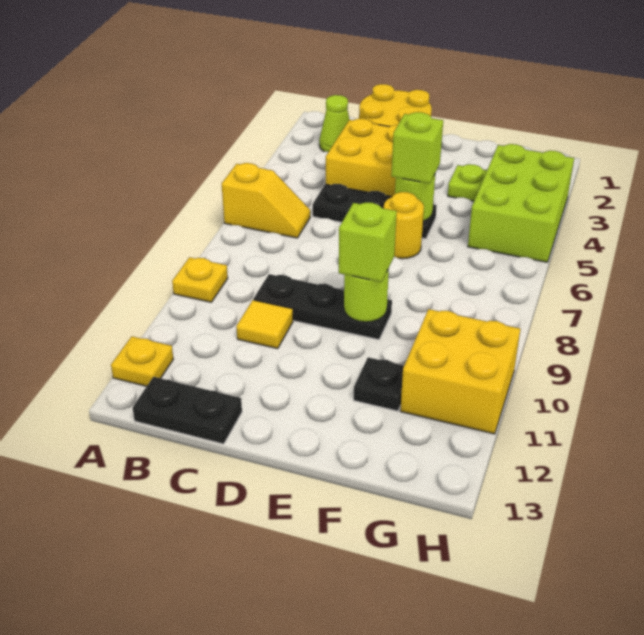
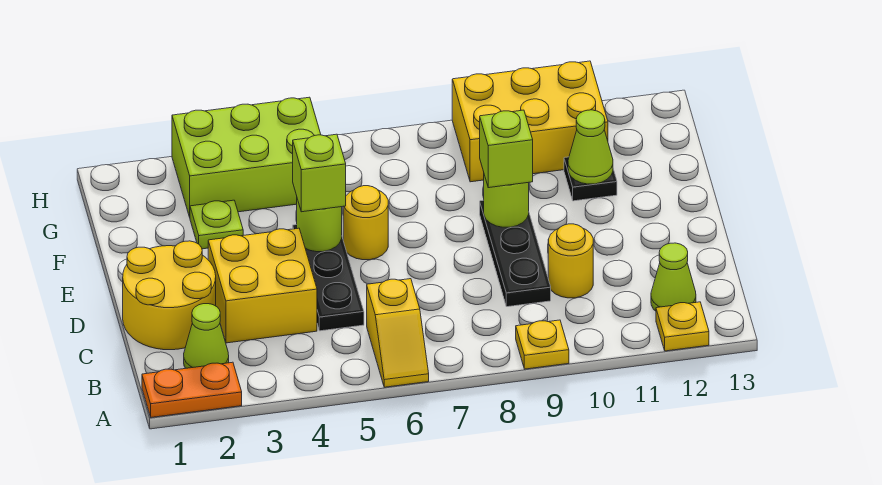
none -> orange 1x2 plate [142,362,242,417]
yellow 1x2 slope [222,163,310,238] -> yellow 1x2 slope turned to [367,279,429,387]
none -> lime 1x1 cone [651,243,696,311]
black 1x2 plate [133,377,242,444] -> none
yellow 1x1 tile [236,300,293,349] -> yellow 1x1 round brick [548,224,593,298]
none -> lime 1x1 cone [568,110,613,184]
yellow 2x2 brick [400,309,520,434] -> yellow 2x3 brick [452,61,608,182]

